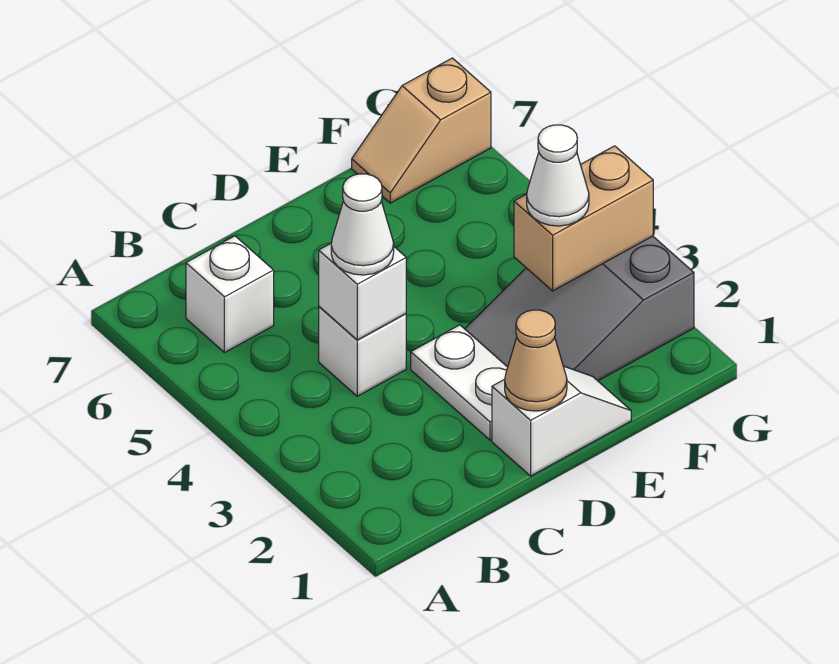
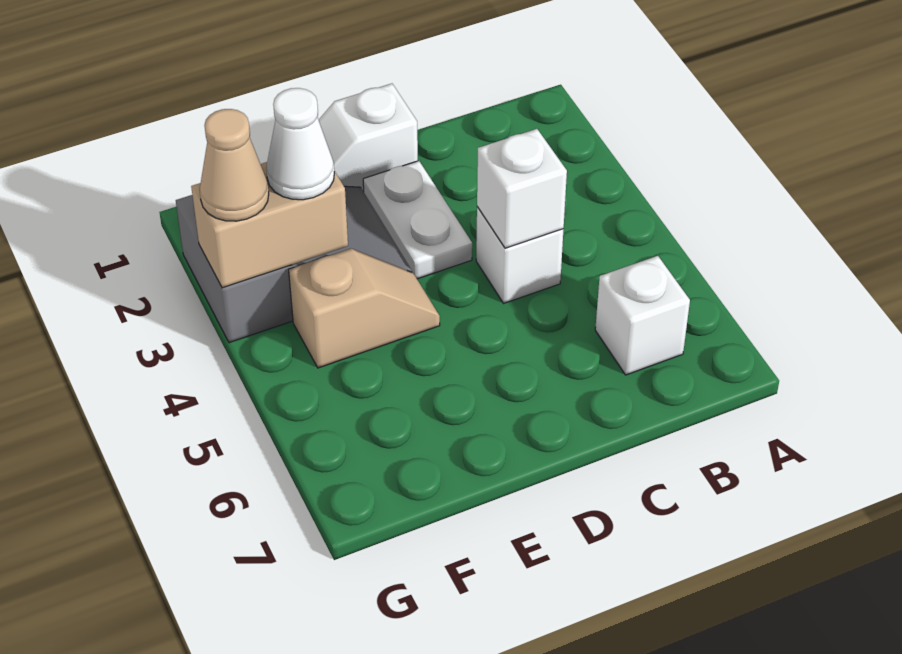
white 1x1 cone [331,174,394,275] -> none
tan 1x1 cone [505,310,567,411] -> tan 1x1 cone moved to [200,109,269,221]
tan 1x2 slope [352,58,491,203] -> tan 1x2 slope moved to [289,249,440,368]

